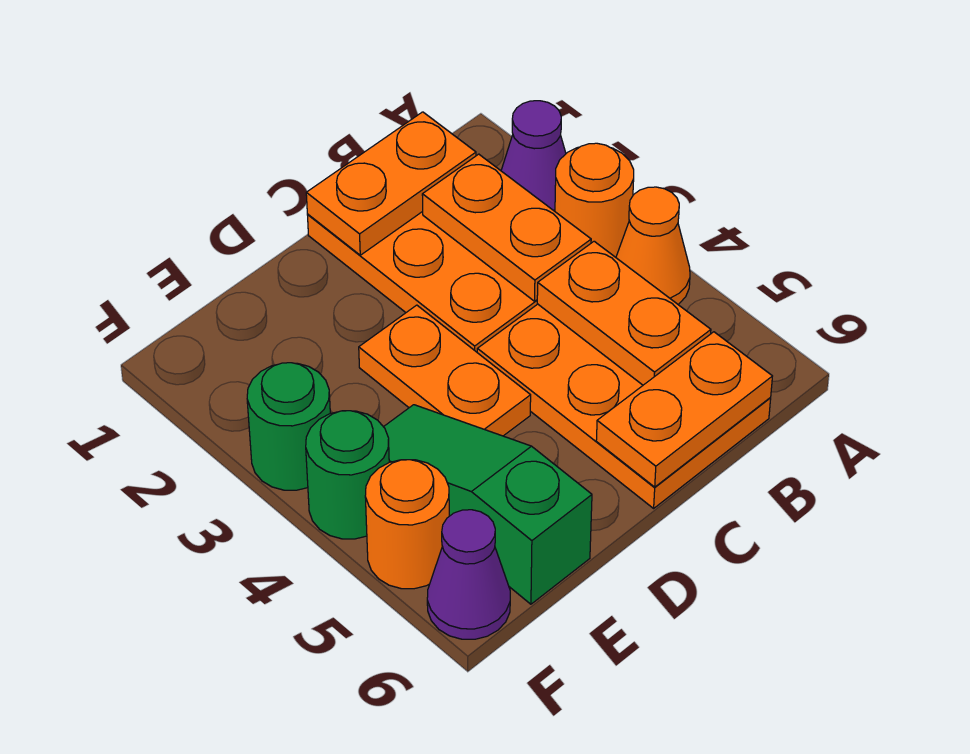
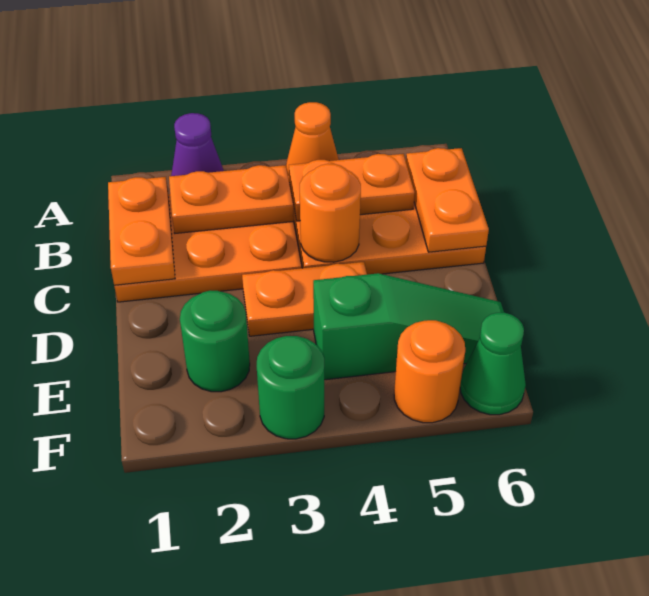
orange 1x1 round brick [555,143,634,257] -> orange 1x1 round brick moved to [300,164,361,262]
green 1x3 slope [384,405,592,604] -> green 1x3 slope turned to [313,273,504,380]
green 1x1 round brick [306,411,389,539] -> green 1x1 round brick moved to [180,290,250,392]
purple 1x1 cone [427,510,510,639] -> green 1x1 cone [460,313,526,415]

